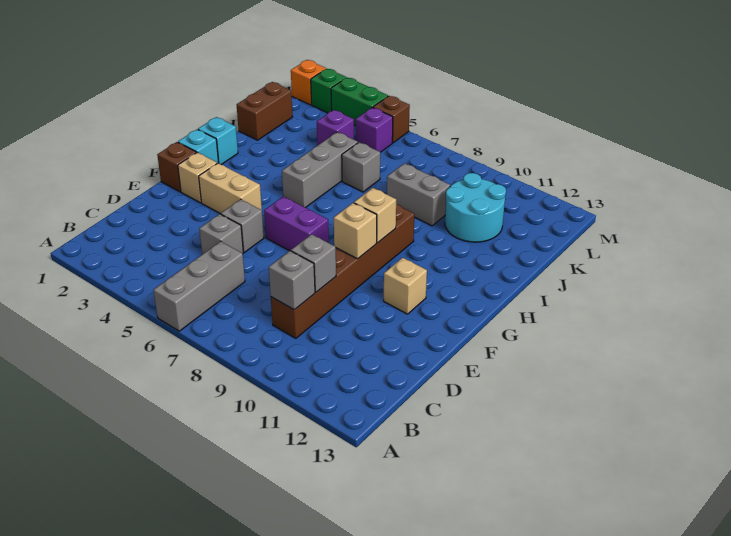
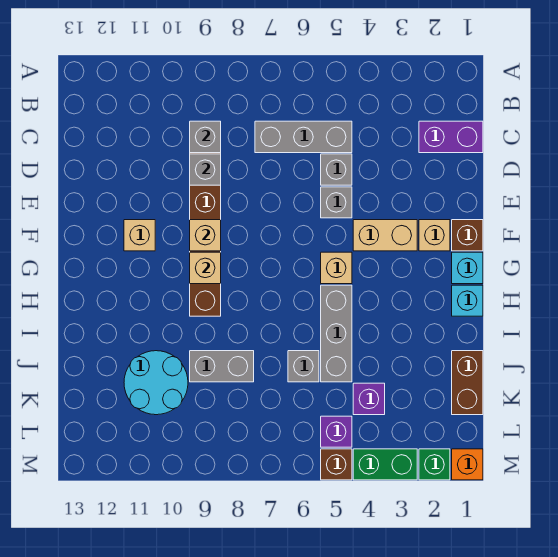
grey 1x3 brick [153,241,245,331] -> grey 1x3 brick turned to [255,121,352,153]
purple 1x2 brick [264,196,329,251] -> purple 1x2 brick moved to [419,121,483,153]
none -> tan 1x1 brick [321,252,352,284]

